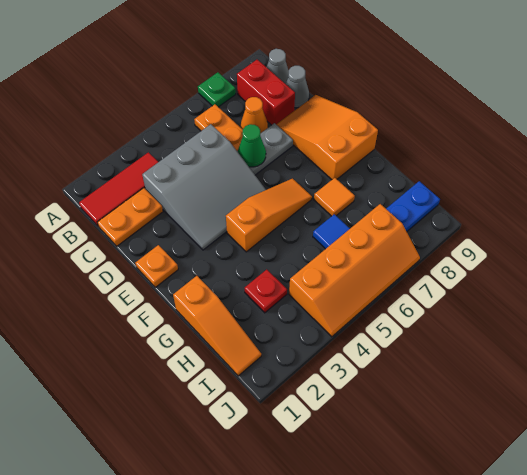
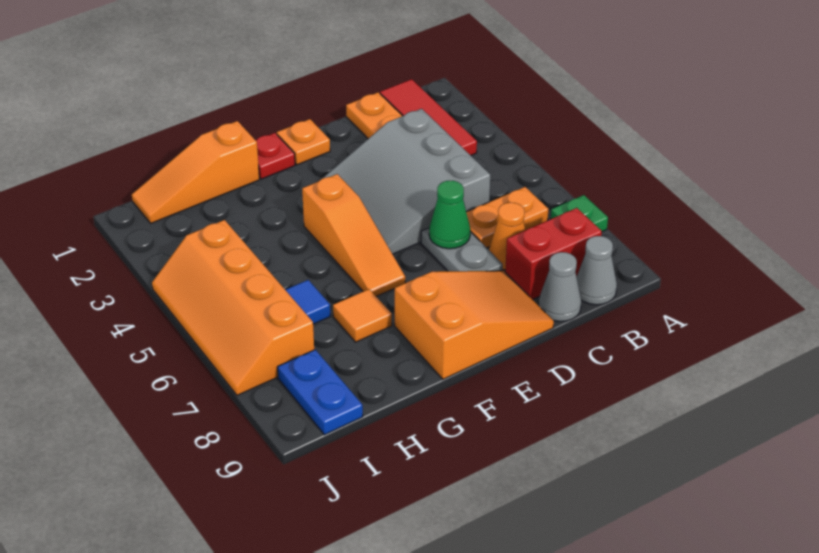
red 1x1 plate [245,270,287,313] -> red 1x1 plate moved to [256,133,295,179]

